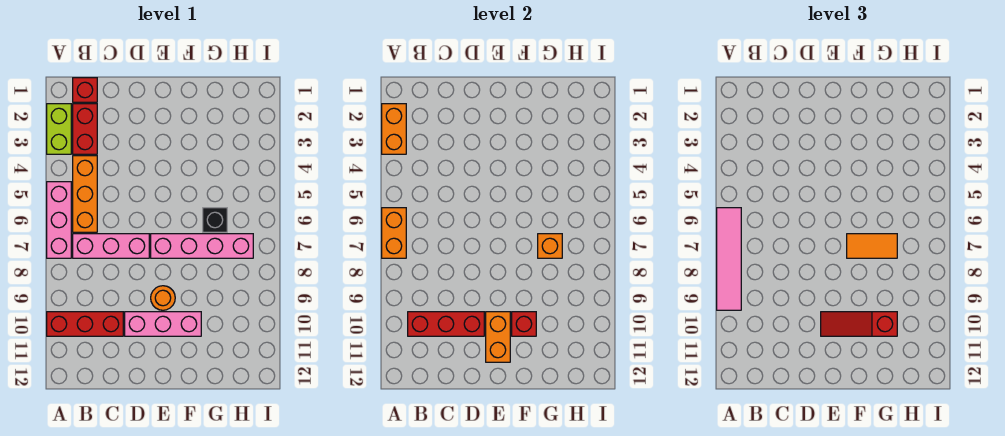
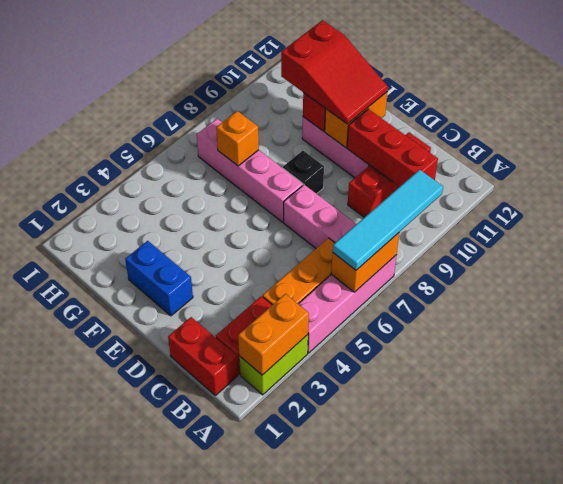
pink 1x3 brick [47,182,71,258] -> pink 1x4 brick [299,255,397,353]
pink 1x4 tile [717,208,741,310] -> cyan 1x4 tile [333,170,443,270]
red 1x3 brick [47,312,123,336] -> red 1x3 brick turned to [348,132,431,217]
red 1x1 brick [73,78,97,102] -> red 1x2 brick [168,317,238,395]
none -> blue 1x2 brick [125,241,193,316]
orange 1x1 round brick [151,286,175,310] -> none
red 1x3 slope [821,312,897,336] -> red 2x3 slope [281,20,388,124]
orange 1x2 tile [847,234,897,258] -> none
black 1x1 brick [203,208,227,232] -> black 1x1 brick moved to [283,151,324,194]

